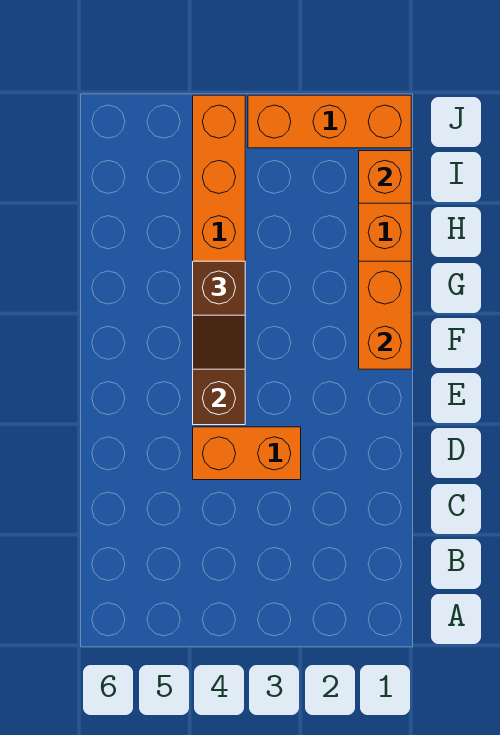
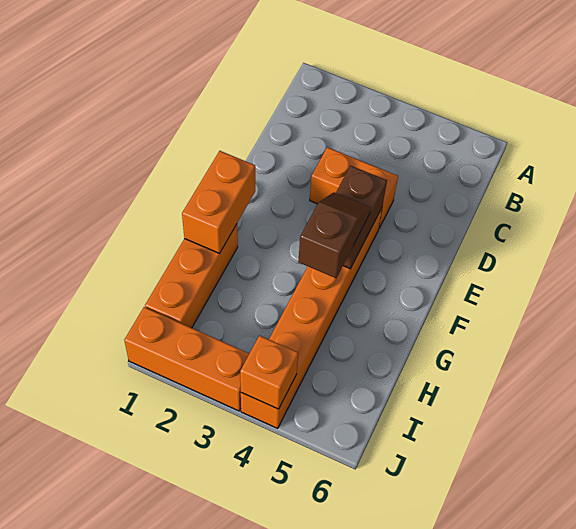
orange 1x1 brick [359,151,411,203] -> orange 1x1 brick moved to [240,336,298,409]

